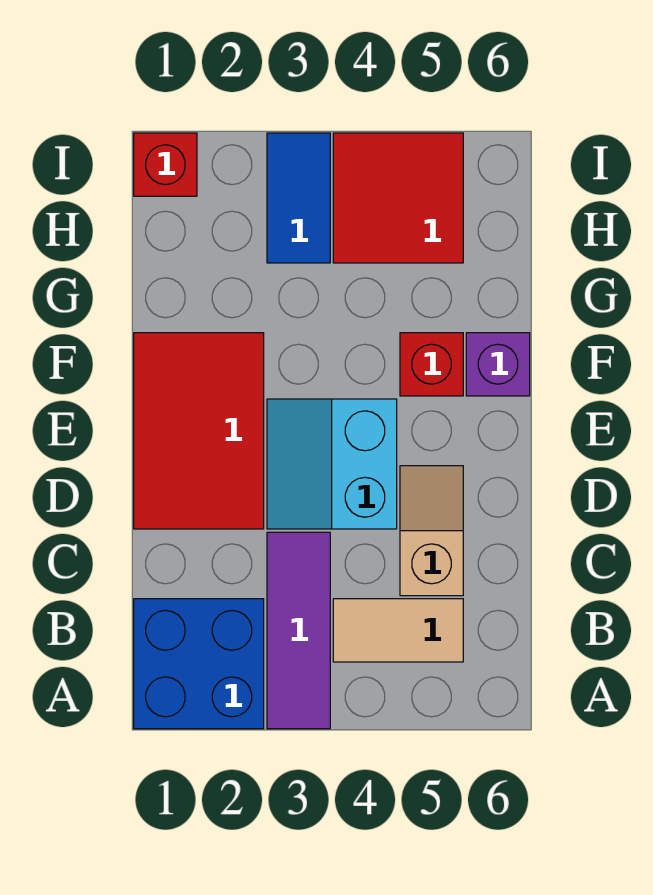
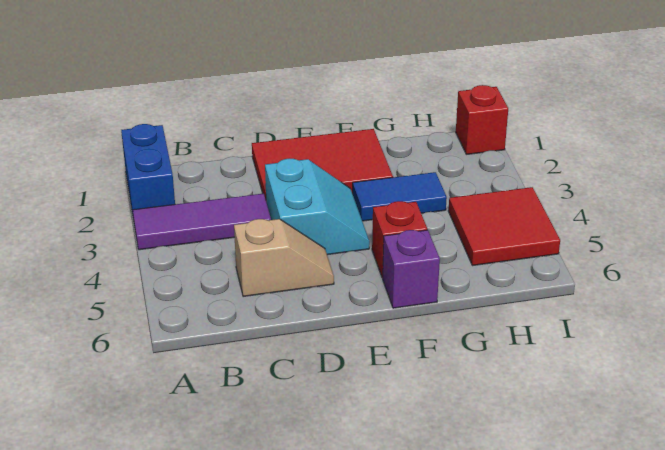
blue 2x2 brick [134,599,264,729] -> blue 1x2 brick [121,124,175,214]
tan 1x2 tile [333,599,463,662] -> none
cyan 2x2 slope [267,399,397,529] -> cyan 2x2 slope turned to [265,158,370,255]
blue 1x2 tile [267,133,330,263] -> blue 1x2 tile moved to [353,172,447,221]

